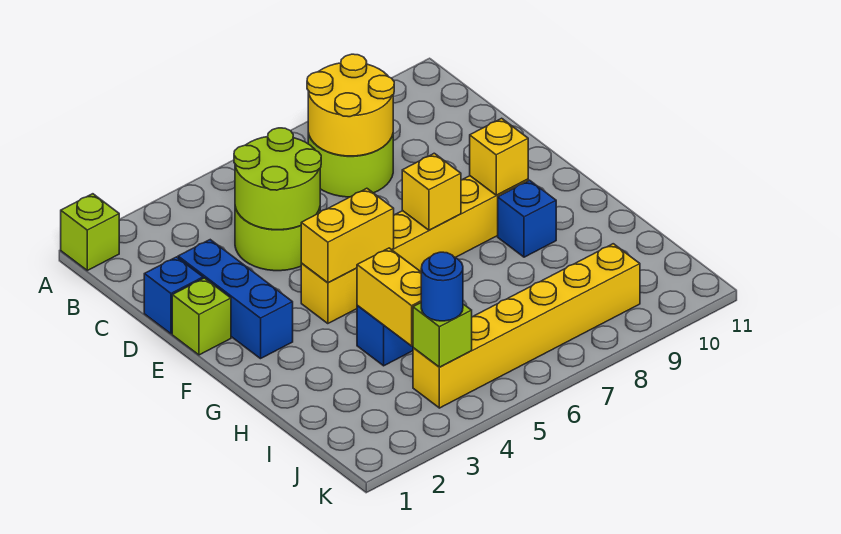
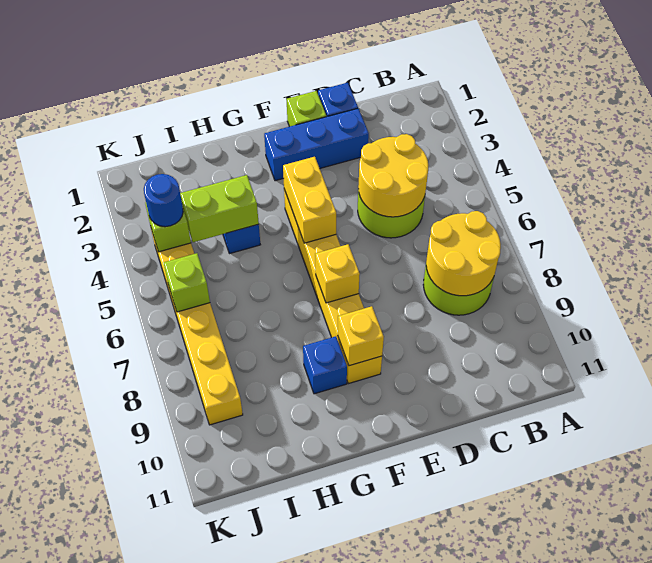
lime 1x1 brick [61,194,119,270] -> lime 1x1 brick moved to [164,253,210,312]
lime 2x2 round brick [234,128,321,230] -> yellow 2x2 round brick [358,134,429,217]
yellow 1x2 brick [357,248,421,346] -> lime 1x2 brick [180,175,259,242]

